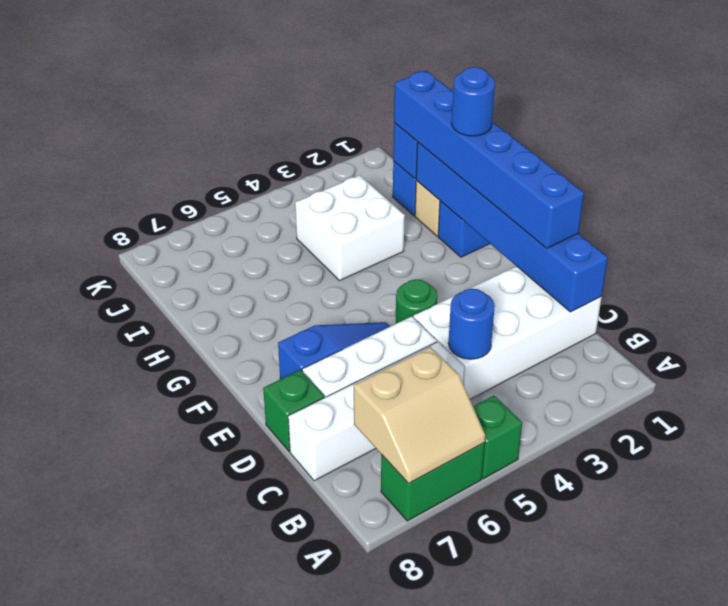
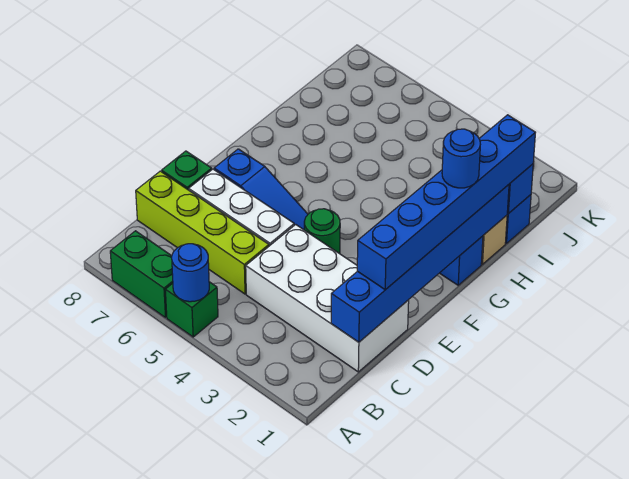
tan 2x2 slope [354,347,485,483] -> none
blue 1x1 round brick [448,288,495,359] -> blue 1x1 round brick moved to [172,244,209,302]
white 1x4 brick [288,342,464,481] -> lime 1x4 brick [136,171,269,294]
white 2x2 brick [295,175,405,281] -> none

